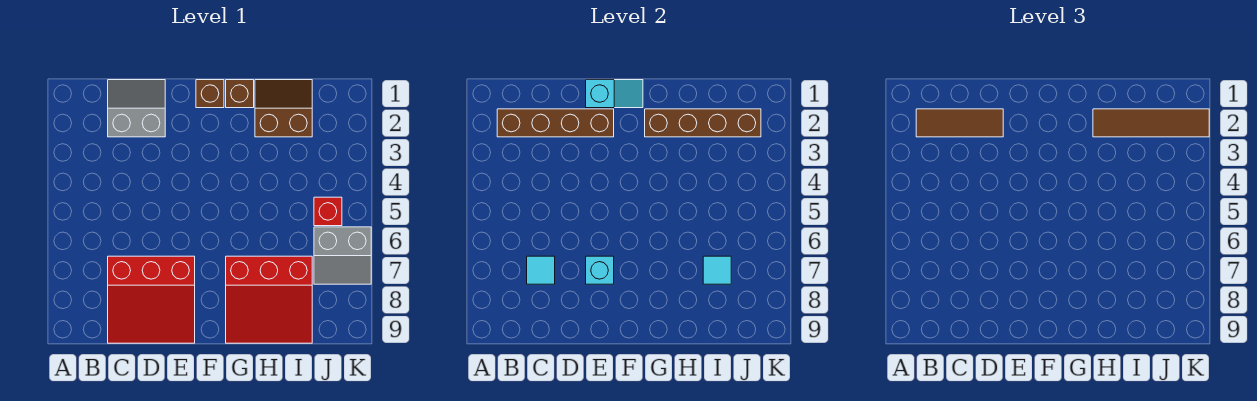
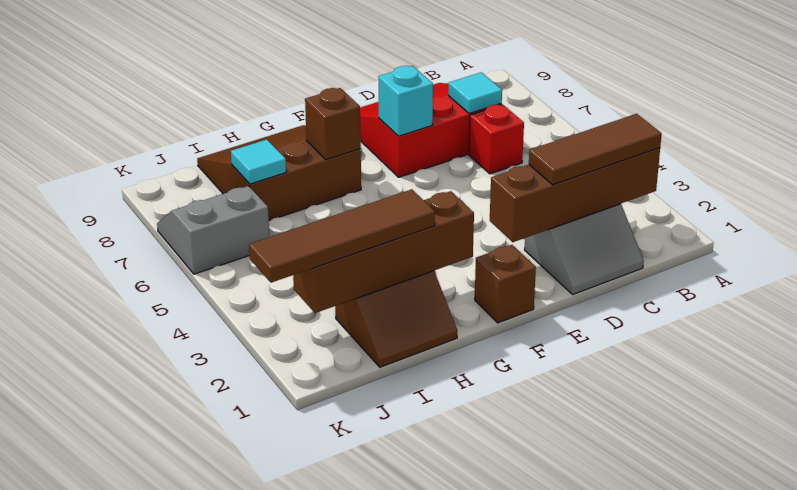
cyan 1x2 slope [586,80,643,108] -> none
brown 1x1 brick [226,80,254,108] -> brown 1x1 brick moved to [305,88,361,160]
red 3x3 slope [226,256,312,343] -> brown 3x3 slope [197,125,361,221]
red 1x1 brick [314,197,342,226] -> red 1x1 brick moved to [469,104,524,174]

